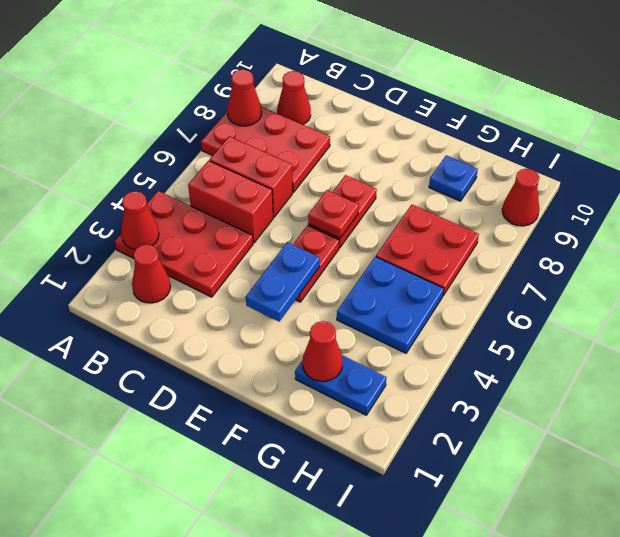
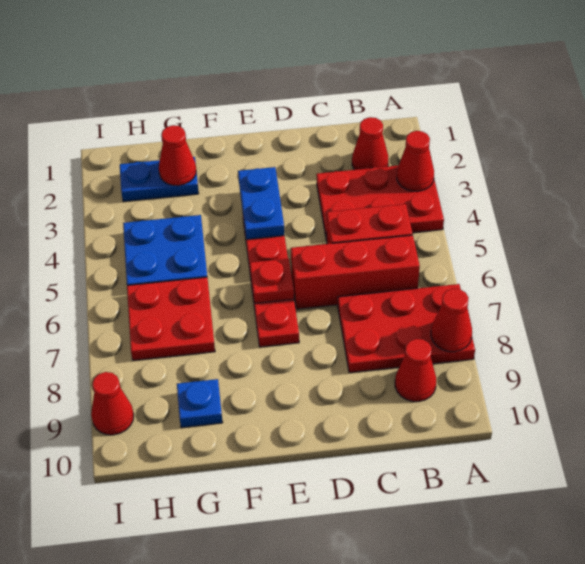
red 1x2 brick [210,136,293,217] -> red 1x3 brick [291,235,420,309]

